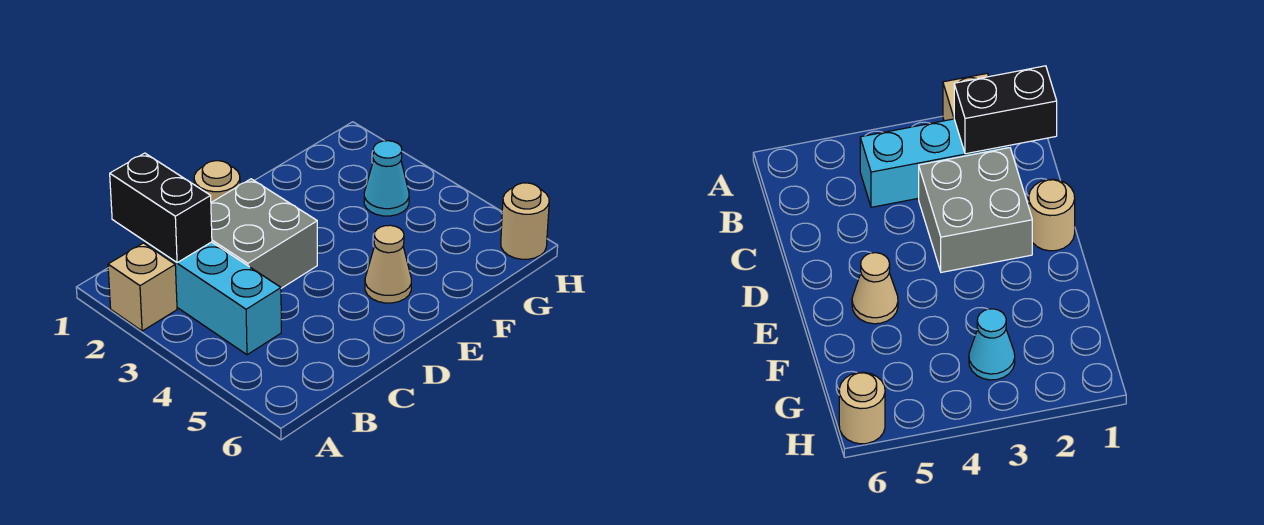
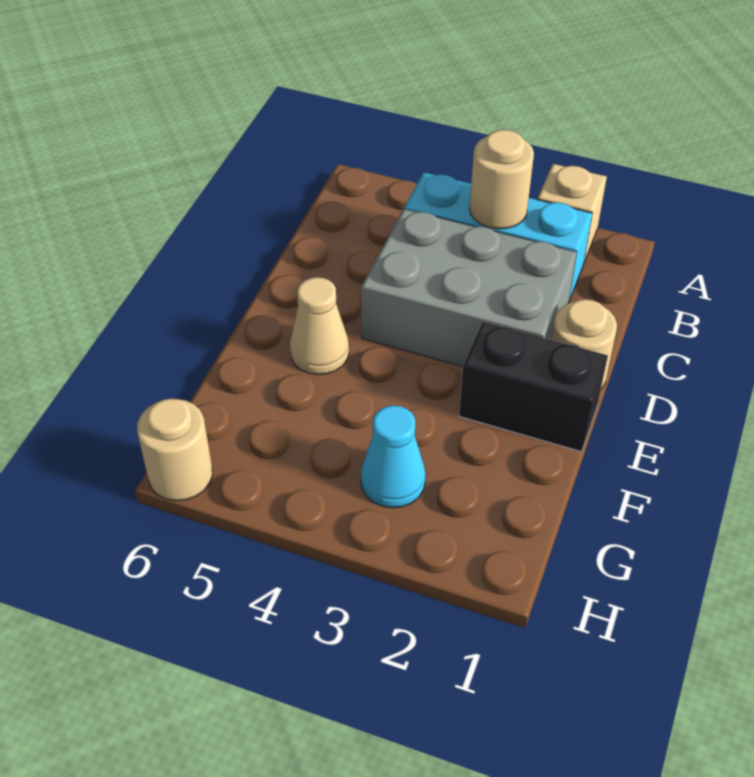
black 1x2 brick [110,153,212,263] -> black 1x2 brick moved to [459,322,608,452]
none -> tan 1x1 round brick [469,130,534,229]
grey 2x2 brick [211,179,317,288] -> grey 2x3 brick [361,209,577,367]

